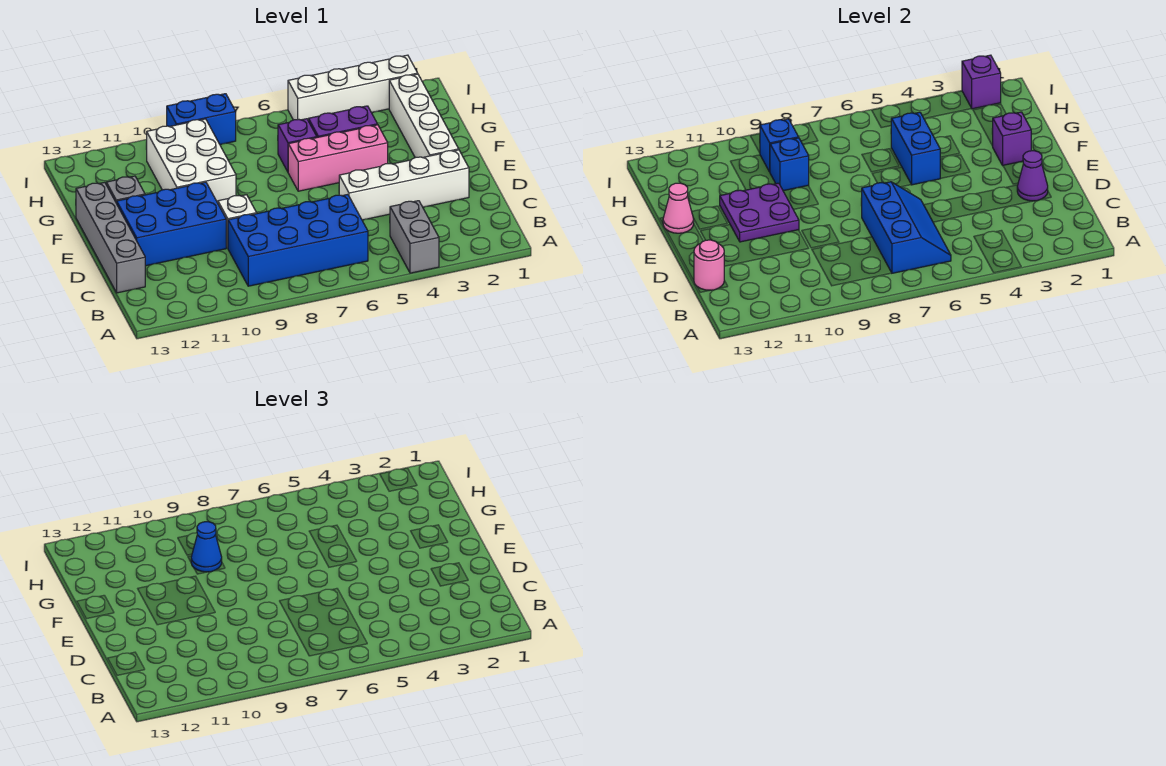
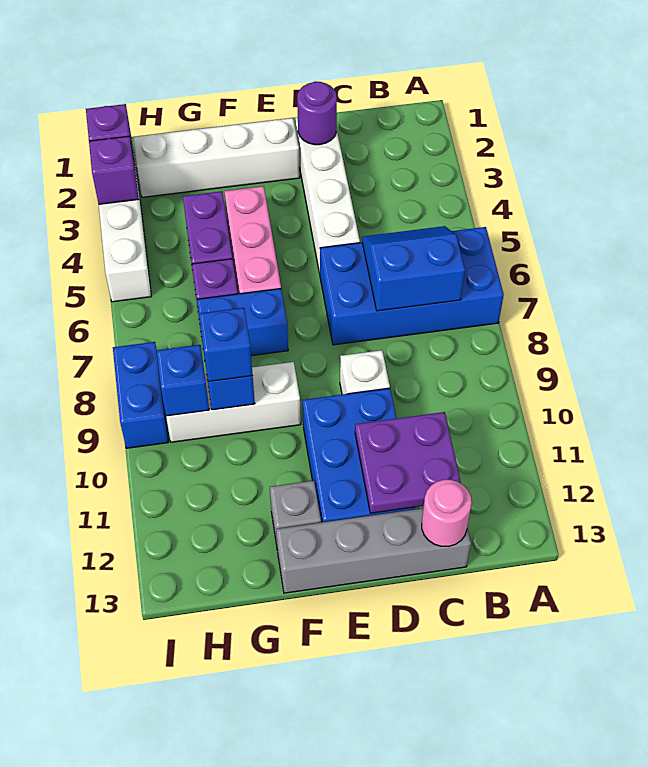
grey 1x2 brick [390,201,439,273] -> none
blue 2x4 brick [228,194,368,286] -> blue 2x4 brick turned to [320,227,504,345]
blue 2x3 slope [862,182,951,273] -> blue 2x2 slope [362,226,465,311]
purple 1x1 cone [1017,151,1048,201] -> purple 1x1 round brick [297,81,337,145]
purple 2x2 plate [720,183,799,242] -> purple 2x2 plate moved to [355,412,461,513]
purple 1x1 brick [992,112,1031,165] -> purple 1x1 brick moved to [89,136,139,204]
blue 1x2 brick [891,112,940,185] -> blue 1x2 brick moved to [197,289,288,358]
white 2x3 brick [146,119,236,203] -> white 1x3 brick [166,362,301,442]
pink 1x1 cone [663,183,694,233] -> none
blue 1x1 cone [191,522,222,572] -> blue 1x1 brick [199,308,253,382]

